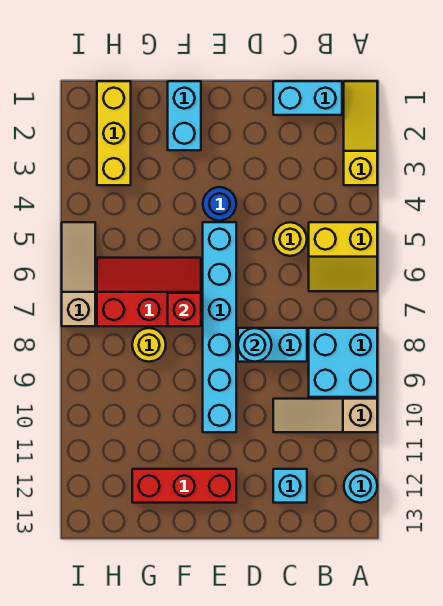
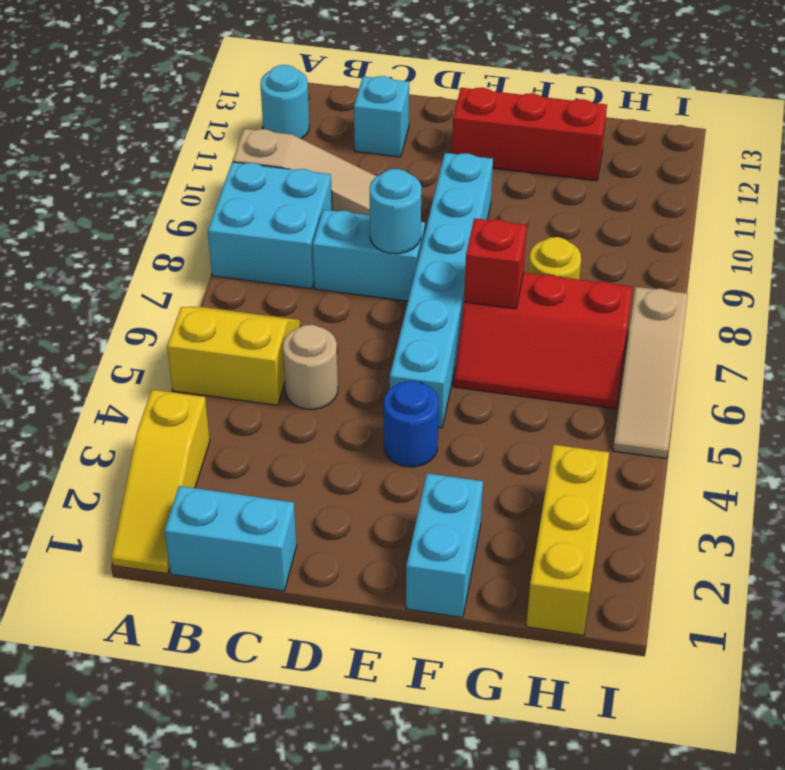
yellow 1x1 round brick [273,222,307,256] -> tan 1x1 round brick [283,325,338,409]

